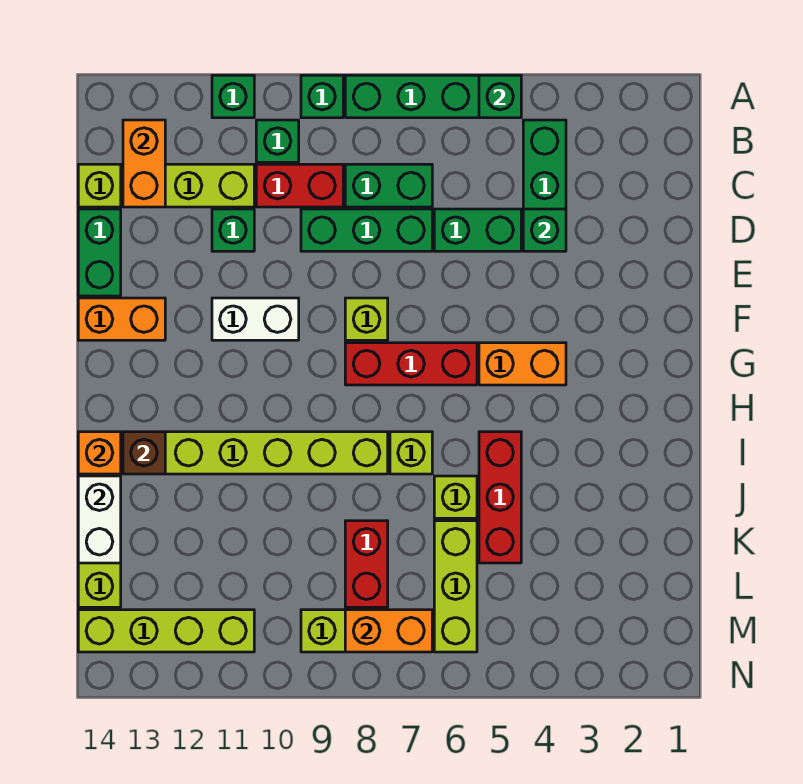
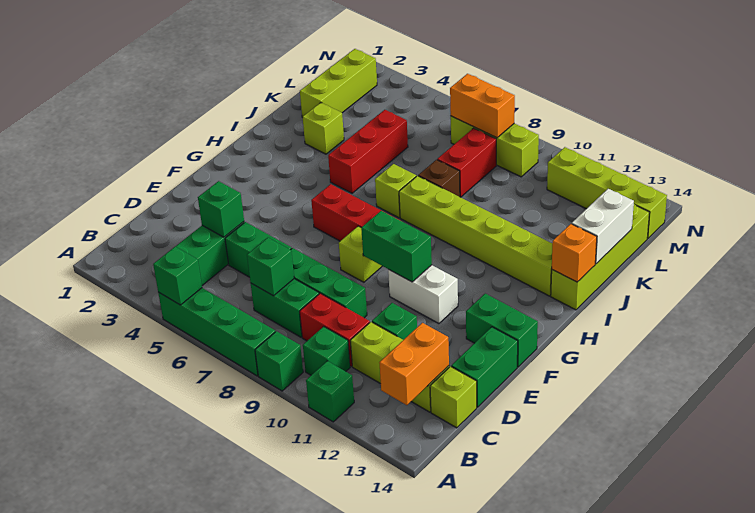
none -> green 1x1 brick [247,238,294,296]
none -> green 1x2 brick [361,211,432,282]
orange 1x2 brick [78,298,165,340] -> green 1x2 brick [466,294,538,367]
orange 1x2 brick [479,343,566,385] -> none
brown 1x1 brick [123,432,165,474] -> brown 1x1 brick moved to [418,160,460,197]
lime 1x1 brick [434,476,477,518] -> lime 1x1 brick moved to [303,103,344,154]
lime 1x3 brick [434,521,477,652] -> lime 1x3 brick moved to [300,49,377,117]

